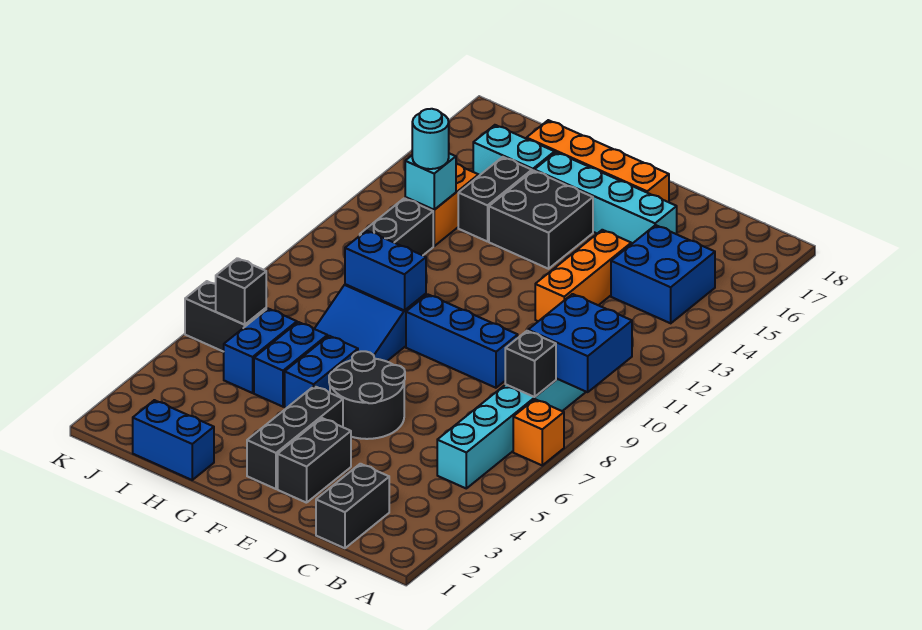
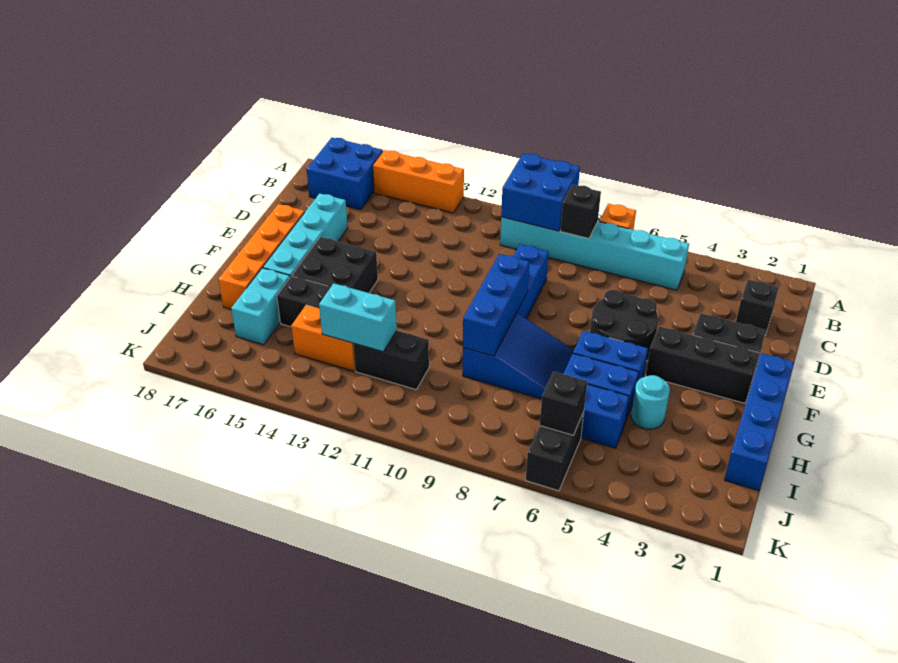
blue 2x2 brick [611,225,715,323] -> blue 2x2 brick moved to [307,138,383,210]
black 1x2 brick [316,464,389,548] -> black 1x1 brick [736,280,779,335]
orange 1x3 brick [535,230,631,321] -> orange 1x3 brick moved to [373,150,464,213]
blue 1x2 brick [345,230,426,310] -> blue 1x3 brick [463,254,530,356]
blue 1x2 brick [133,400,214,480] -> blue 1x4 brick [724,353,794,490]
cyan 1x1 brick [405,153,456,210] -> cyan 1x2 brick [319,283,397,352]
cyan 1x1 round brick [412,109,449,169] -> cyan 1x1 round brick moved to [631,375,670,429]

